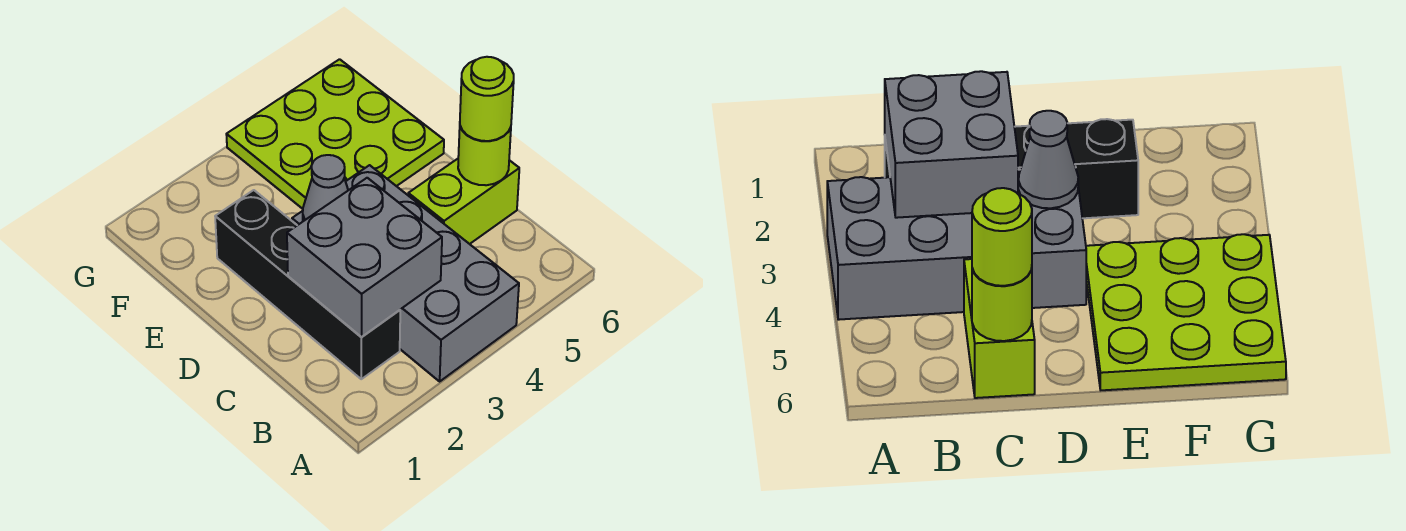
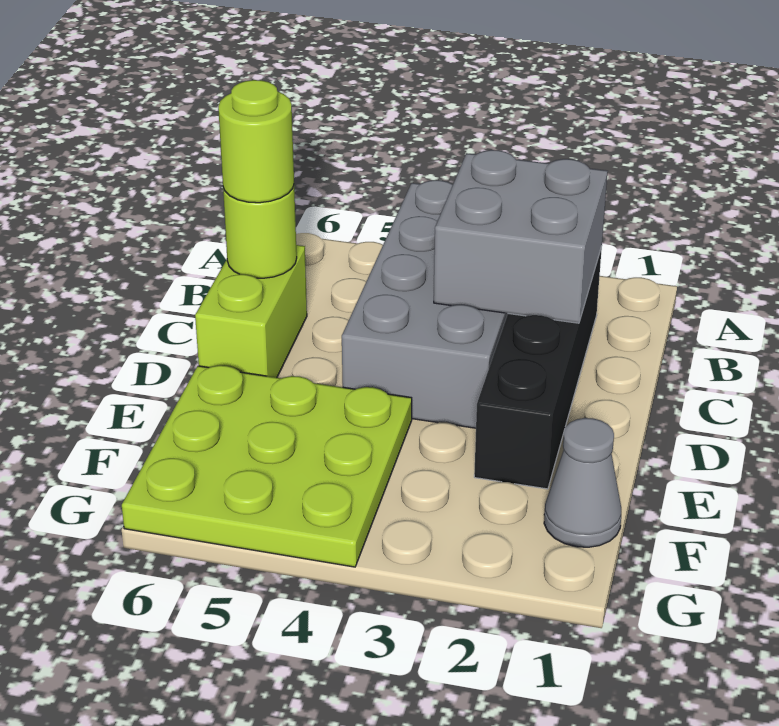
lime 1x2 brick [408,159,519,244] -> lime 1x2 brick turned to [195,245,307,378]
grey 1x1 cone [303,155,348,221] -> grey 1x1 cone moved to [544,418,621,547]

